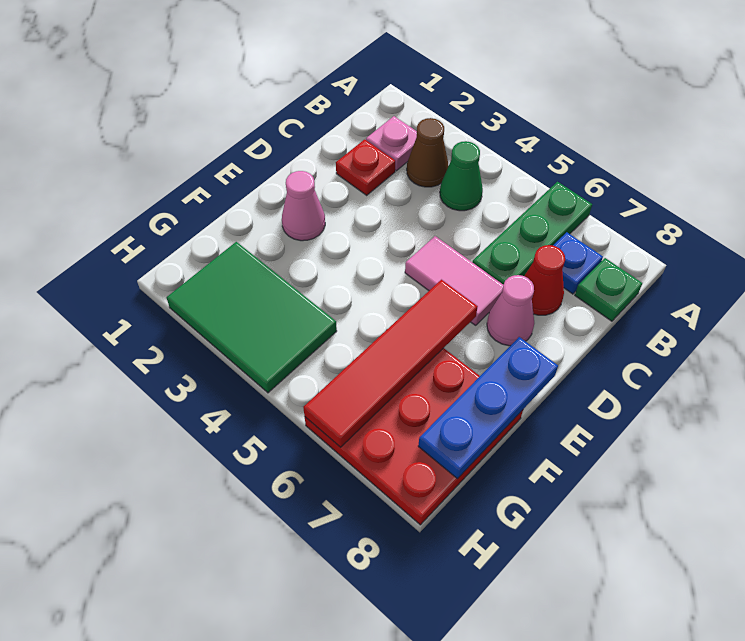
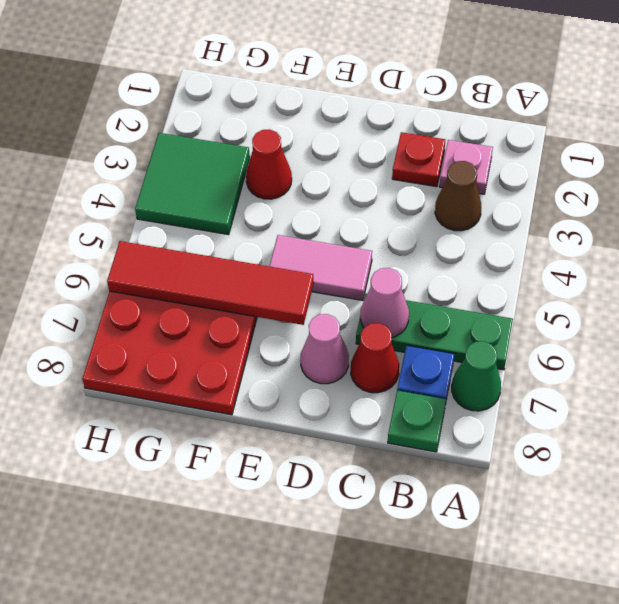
green 1x1 cone [440,141,483,211] -> green 1x1 cone moved to [452,341,501,411]
pink 1x2 tile [405,236,503,325] -> pink 1x2 tile turned to [269,235,372,300]
pink 1x1 cone [282,171,325,241] -> pink 1x1 cone moved to [361,268,409,337]
blue 1x3 plate [418,337,558,479] -> none
none -> red 1x1 cone [246,129,292,199]
green 2x3 tile [167,242,337,393] -> green 2x2 tile [135,133,250,235]

